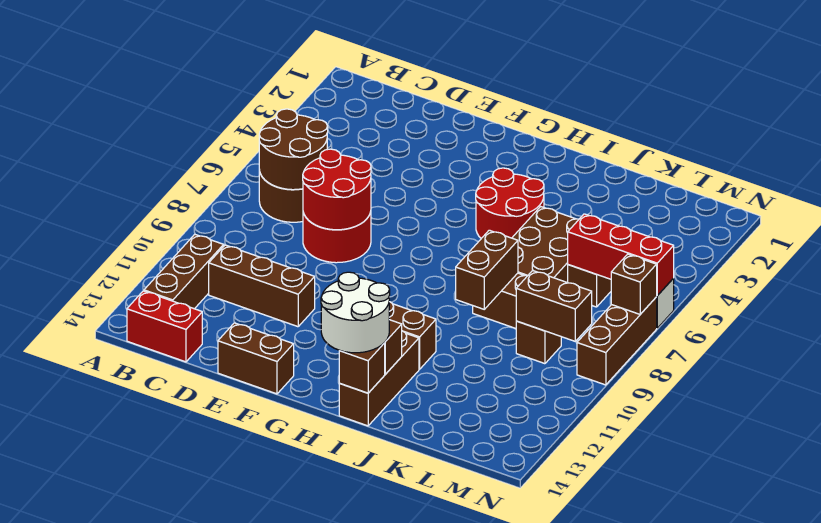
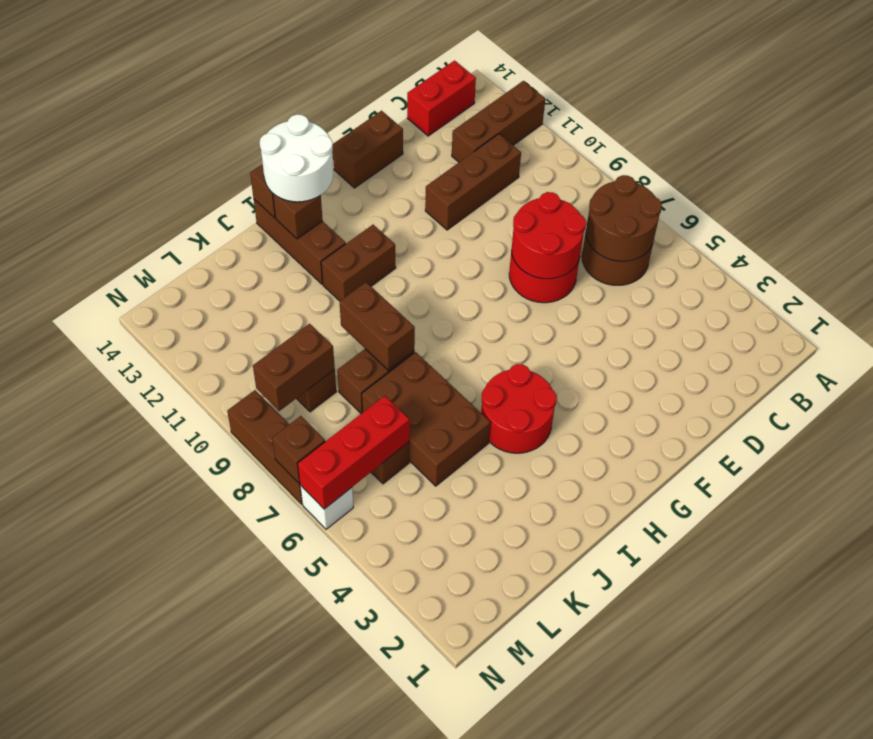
brown 1x3 brick [144,234,224,309] -> brown 1x3 brick turned to [452,81,545,162]

